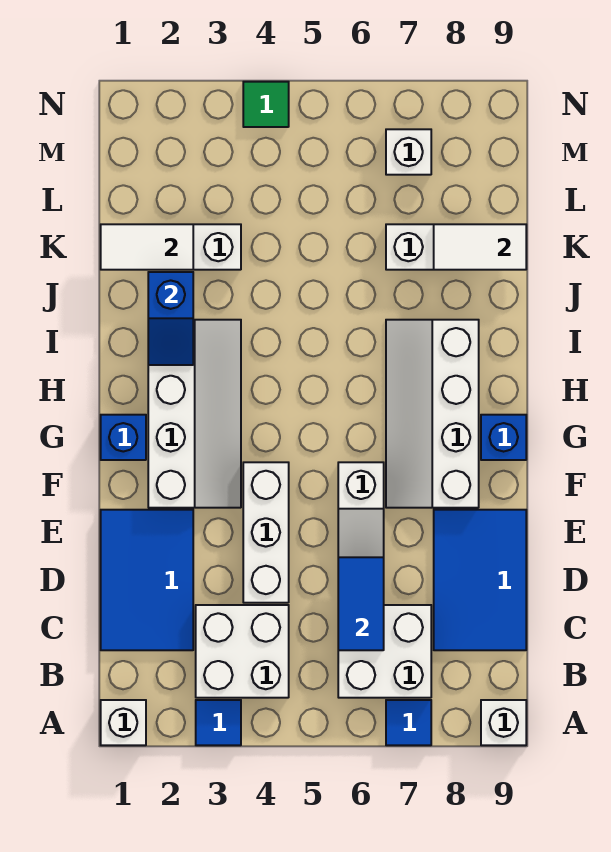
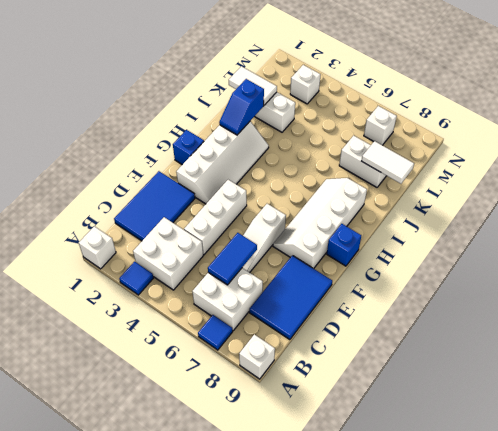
none -> white 1x1 brick [290,65,321,104]
green 1x1 tile [243,82,289,127] -> none

